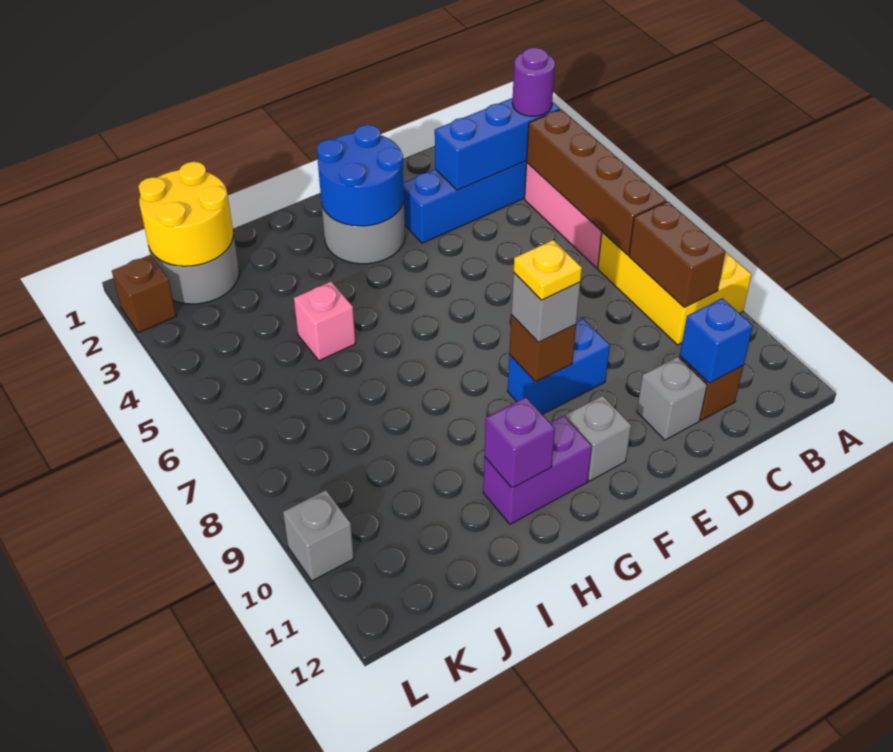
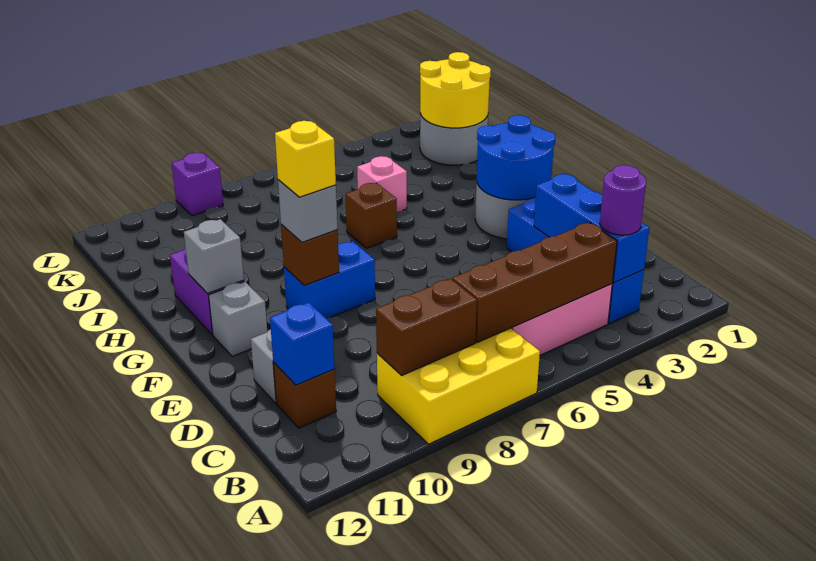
blue 1x2 brick [508,319,610,415] -> blue 1x2 brick turned to [284,241,375,319]
yellow 1x1 plate [514,240,582,300] -> yellow 1x1 brick [275,121,336,197]
purple 1x1 brick [484,397,555,488] -> purple 1x1 brick moved to [172,153,223,216]
brown 1x1 brick [112,255,176,333] -> brown 1x1 brick moved to [346,183,397,248]
grey 1x1 brick [283,490,354,581] -> grey 1x1 brick moved to [184,219,244,294]

